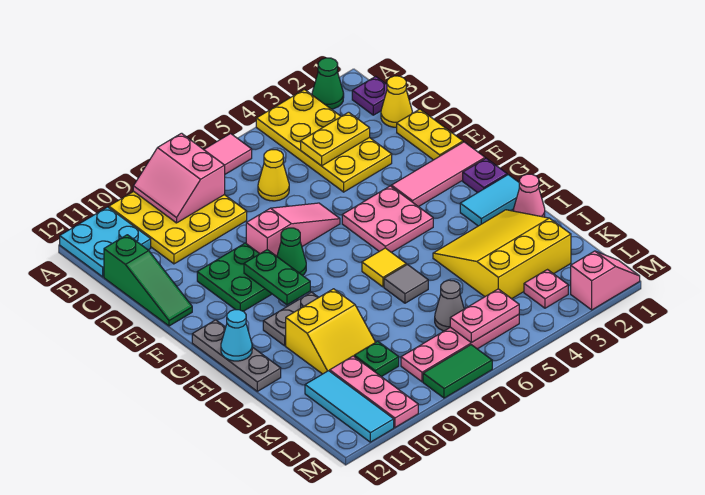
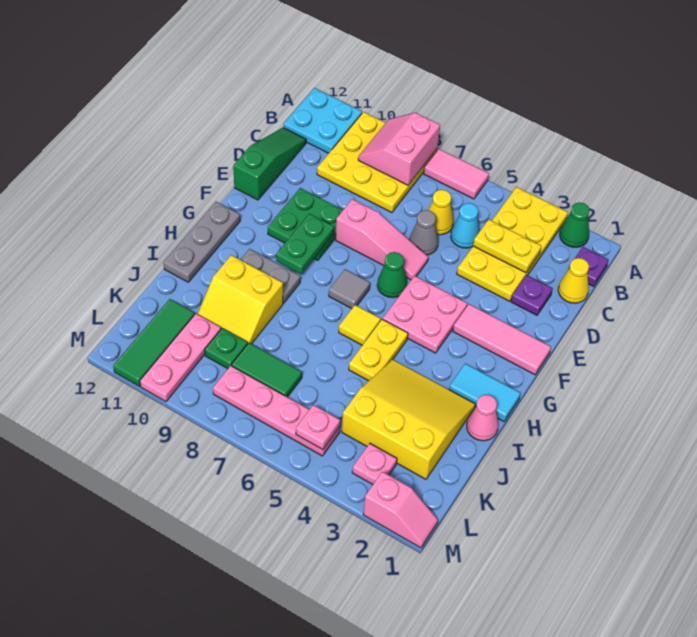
green 1x3 slope [104,235,192,326] -> green 1x3 slope turned to [233,128,306,200]
yellow 1x2 plate [397,109,463,160] -> yellow 1x2 plate moved to [349,319,408,381]
green 1x1 cone [277,228,306,276] -> green 1x1 cone moved to [377,252,407,298]
purple 1x1 plate [463,158,507,193] -> purple 1x1 plate moved to [511,275,553,315]
cyan 1x1 cone [221,310,252,361] -> cyan 1x1 cone moved to [451,203,480,248]
grey 1x1 tile [384,264,428,303] -> grey 1x1 tile moved to [329,269,370,309]
grey 1x1 cone [435,280,464,331] -> grey 1x1 cone moved to [409,210,438,255]
cyan 1x3 tile [305,371,394,442] -> green 1x3 tile [113,299,195,386]
pink 1x2 plate [450,289,519,343] -> pink 1x1 plate [296,405,340,449]
green 1x2 tile [423,345,492,398] -> green 1x2 tile moved to [232,343,302,397]

